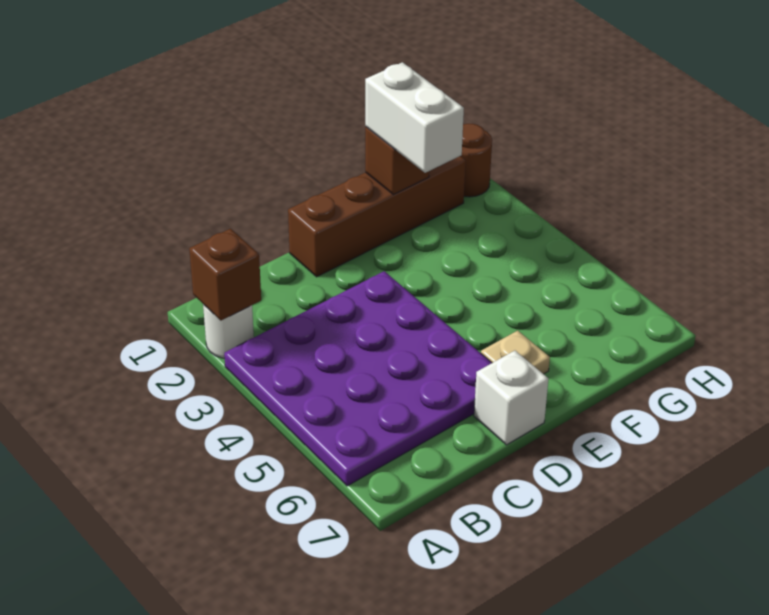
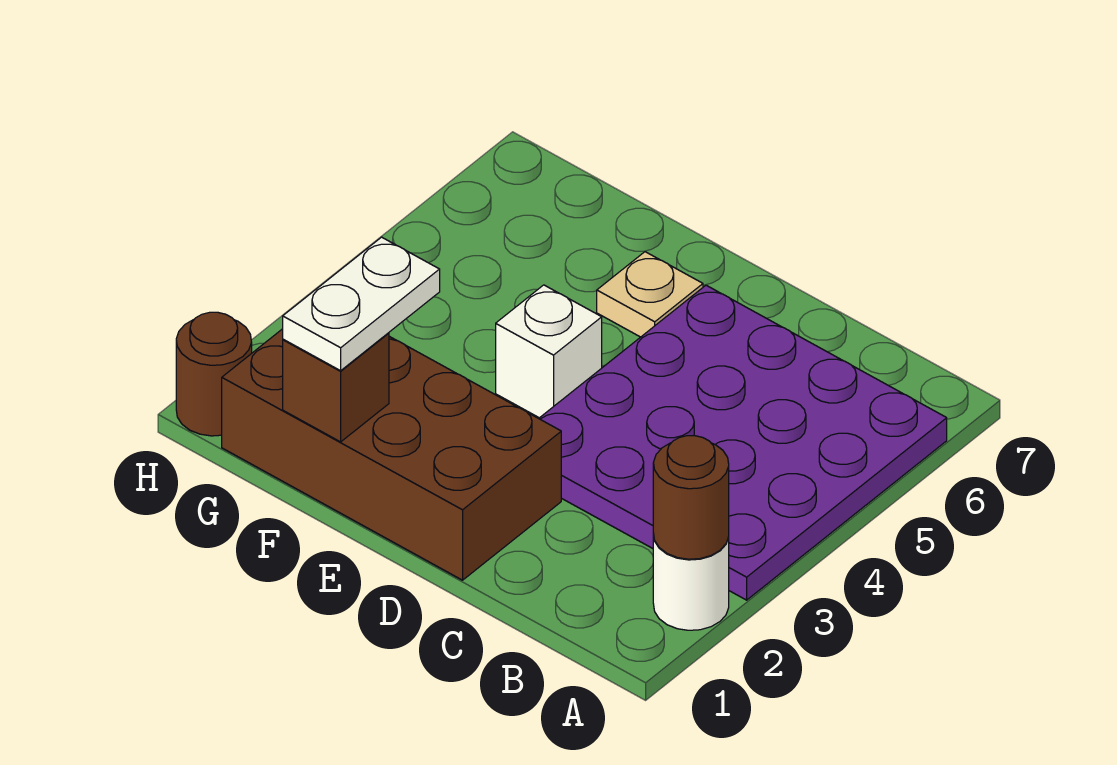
brown 1x1 brick [189,229,261,320] -> brown 1x1 round brick [653,436,729,559]
brown 1x4 brick [288,156,466,277] -> brown 2x4 brick [222,329,561,580]
white 1x1 brick [474,351,549,445] -> white 1x1 brick moved to [496,285,602,418]
white 1x2 brick [365,62,464,173] -> white 1x2 plate [283,237,440,371]

